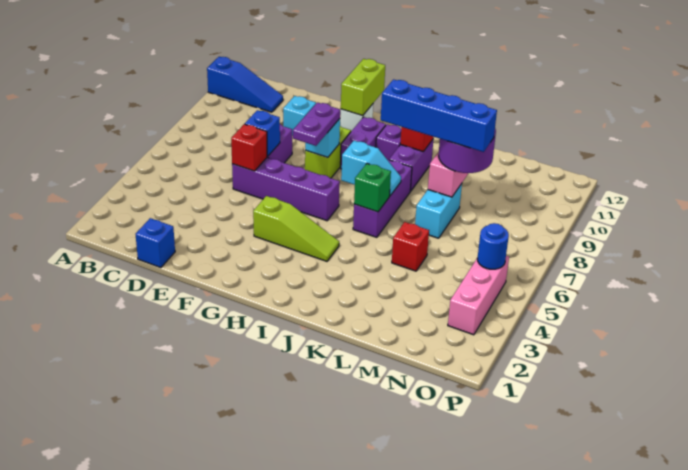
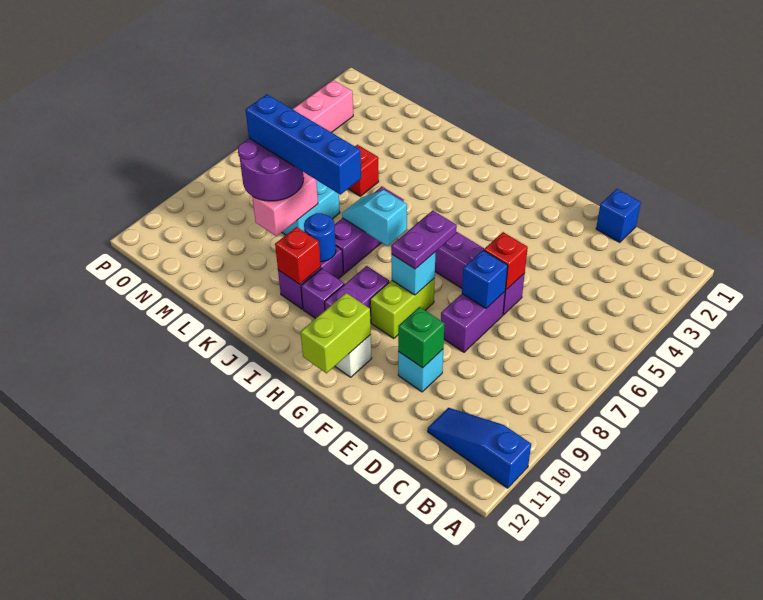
lime 1x3 slope [253,196,339,261] -> none
green 1x1 brick [354,163,391,212] -> green 1x1 brick moved to [398,307,444,368]
blue 1x1 round brick [477,223,509,269] -> blue 1x1 round brick moved to [304,213,336,262]

